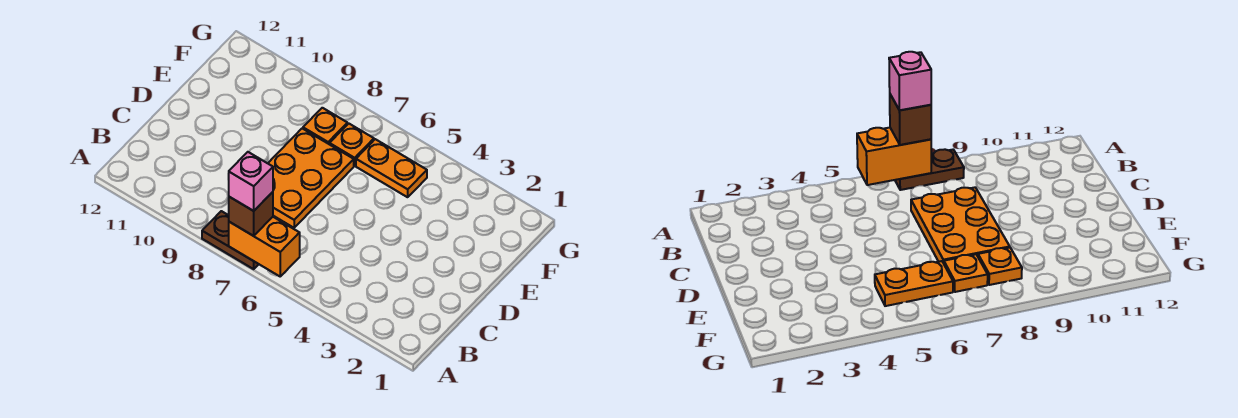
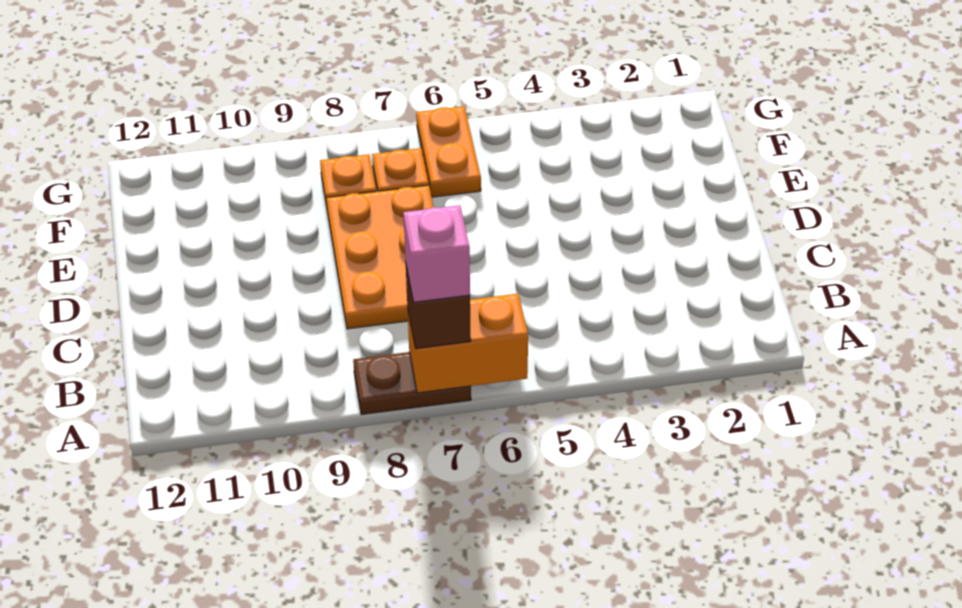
orange 1x2 plate [356,139,427,197] -> orange 1x2 plate turned to [416,106,481,197]

